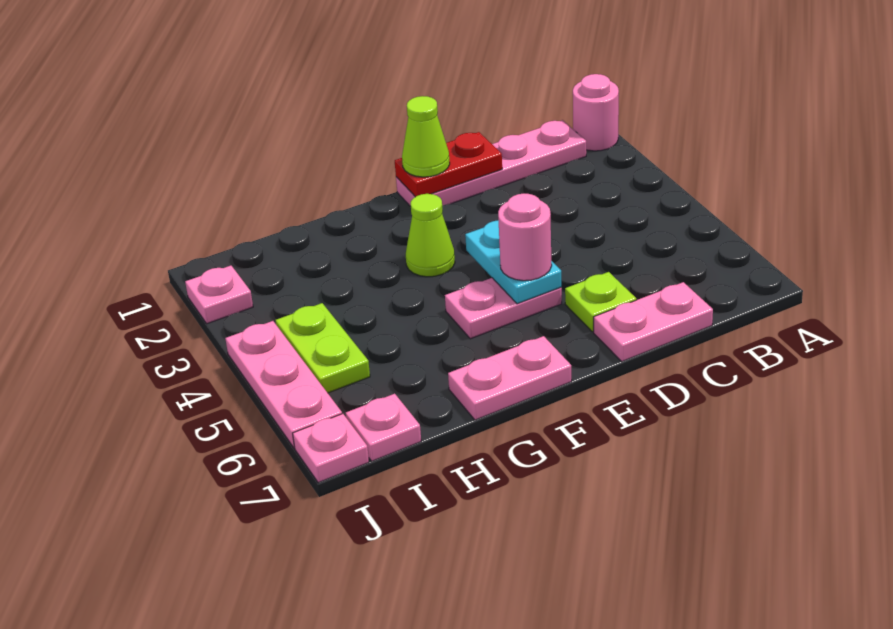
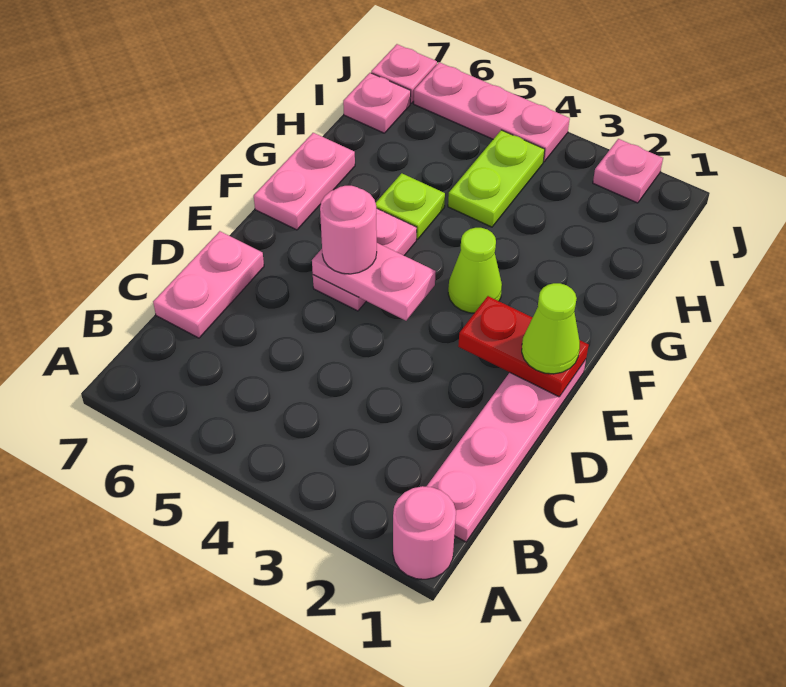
red 1x2 plate [395,132,502,197] -> red 1x2 plate turned to [458,296,589,397]
lime 1x1 plate [565,272,636,332] -> lime 1x1 plate moved to [376,173,445,239]
cyan 1x2 plate [465,220,562,304] -> pink 1x2 plate [312,243,436,321]
lime 1x2 plate [276,303,370,393] -> lime 1x2 plate turned to [448,130,545,227]

